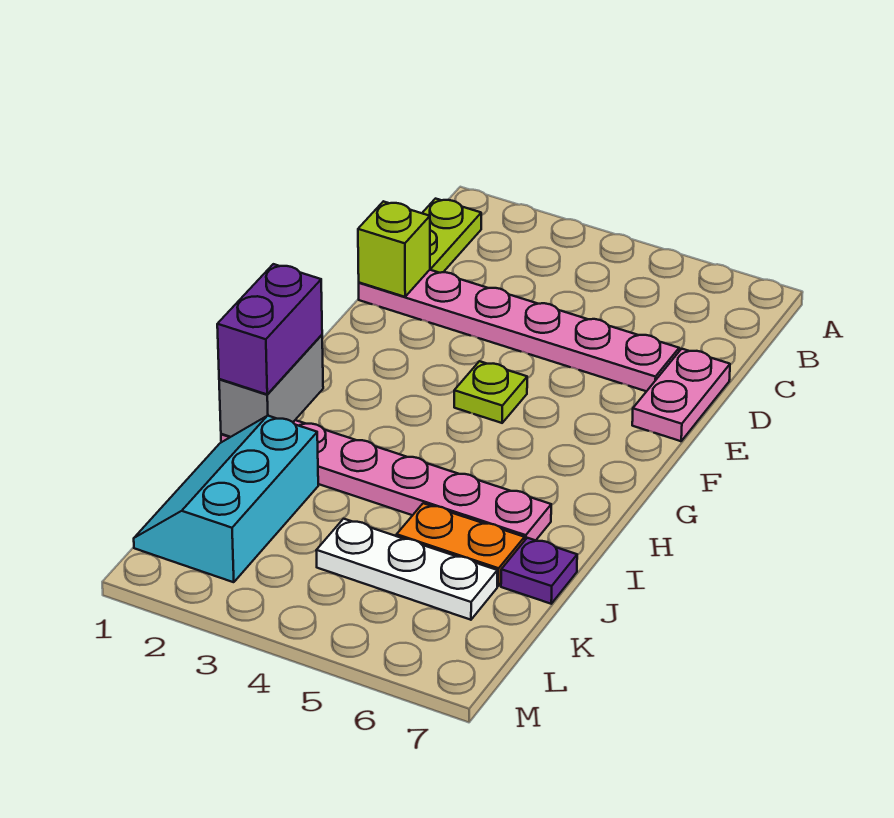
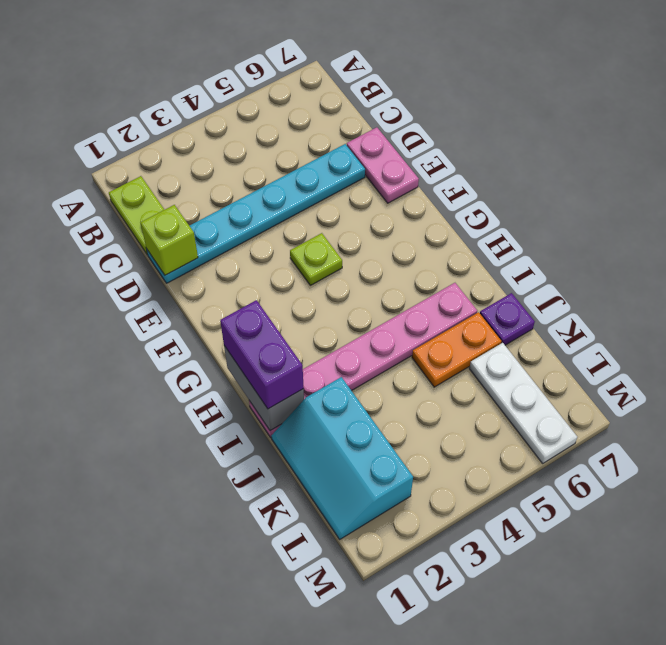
pink 1x6 plate [359,270,679,391] -> cyan 1x6 plate [147,144,365,283]
white 1x3 plate [316,519,497,620] -> white 1x3 plate turned to [469,343,577,464]

